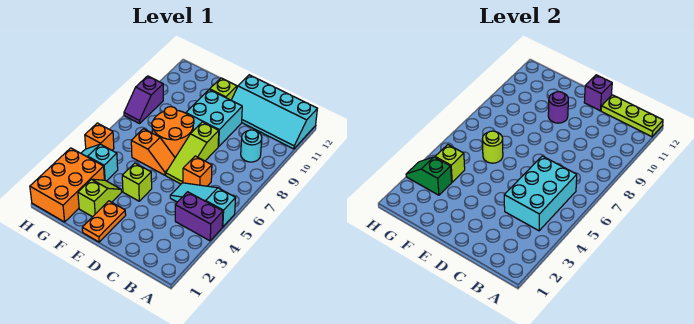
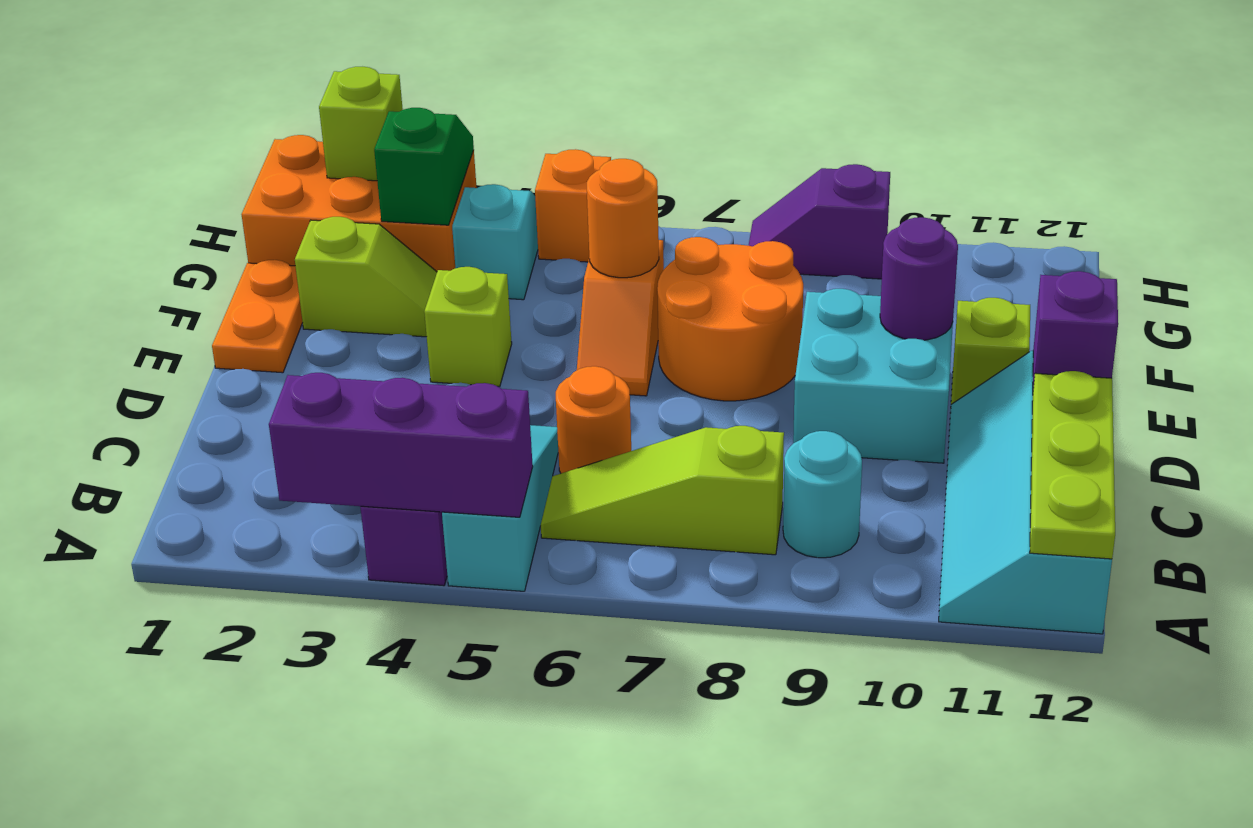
none -> purple 1x3 brick [269,373,533,517]
cyan 2x3 brick [504,156,577,231] -> none
orange 1x1 brick [183,156,212,186] -> orange 1x1 round brick [556,366,631,473]
lime 1x3 slope [166,122,219,184] -> lime 1x3 slope moved to [541,426,784,555]
orange 1x2 plate [82,201,126,242] -> orange 1x2 plate turned to [212,260,303,373]
lime 1x1 round brick [482,131,503,163] -> orange 1x1 round brick [587,159,659,278]
lime 1x1 brick [435,145,465,182] -> lime 1x1 brick moved to [319,67,403,181]

